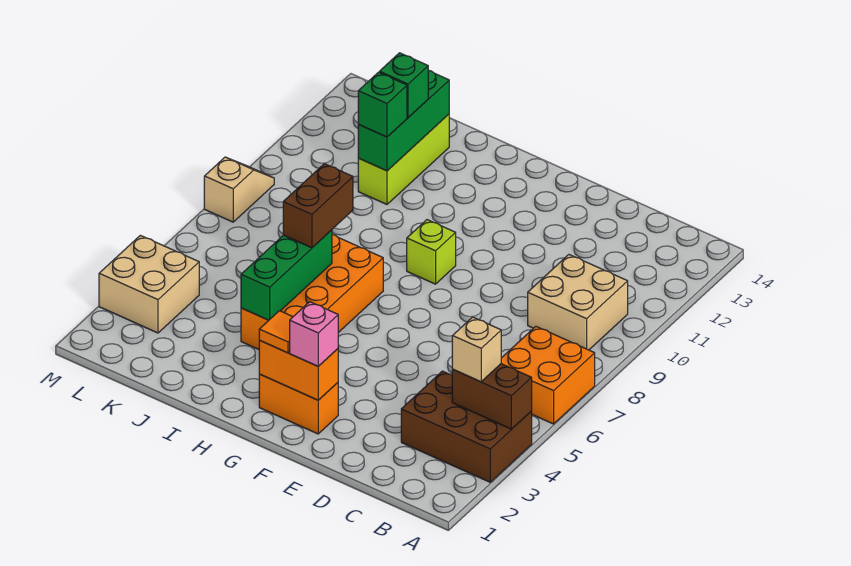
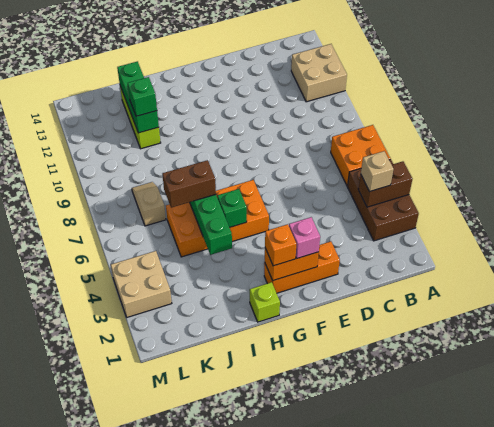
brown 2x3 brick [401,371,532,482] -> brown 2x3 brick turned to [348,159,419,241]
tan 2x2 brick [528,255,628,350] -> tan 2x2 brick moved to [291,44,347,102]
orange 1x2 brick [259,374,338,434] -> orange 1x3 brick [264,241,340,293]
orange 1x1 tile [259,311,293,353] -> orange 1x1 brick [265,224,296,266]
lime 1x1 brick [407,220,456,284] -> lime 1x1 brick moved to [250,282,280,322]
orange 2x4 brick [241,235,383,349] -> orange 2x4 brick turned to [166,180,269,257]
brown 1x2 brick [283,164,353,248] -> brown 1x2 brick turned to [162,160,216,208]
green 1x1 brick [379,53,428,117] -> green 1x1 brick moved to [217,189,247,227]
tan 1x2 slope [204,157,274,222] -> tan 1x2 slope moved to [132,182,166,226]

